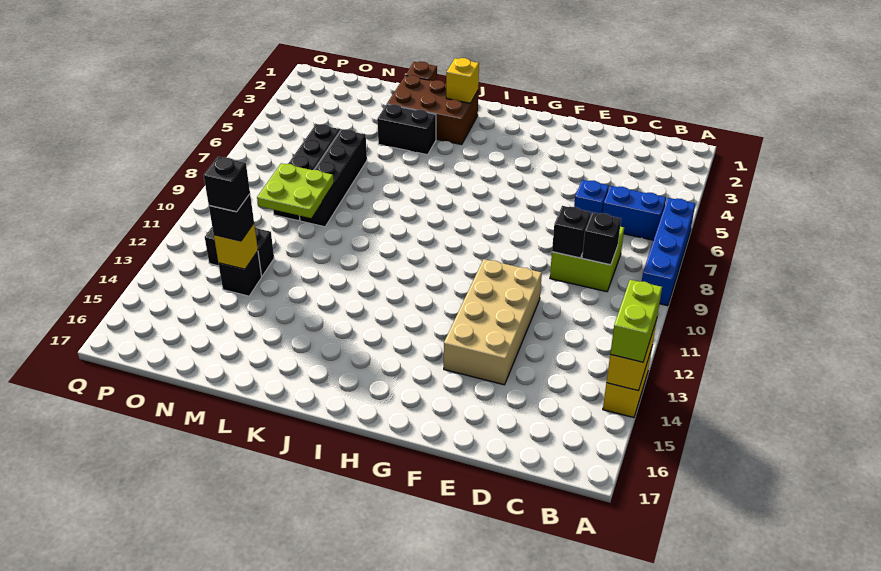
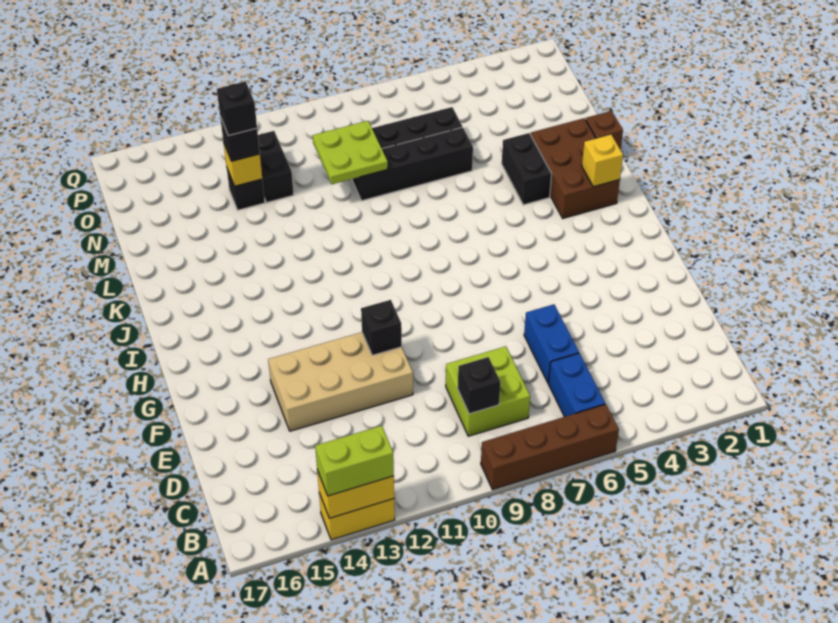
blue 1x4 brick [642,198,695,306] -> brown 1x4 brick [481,404,619,490]
blue 1x1 brick [574,180,609,216] -> blue 1x2 brick [524,304,579,383]
black 1x1 brick [552,206,591,258] -> black 1x1 brick moved to [361,300,402,355]

